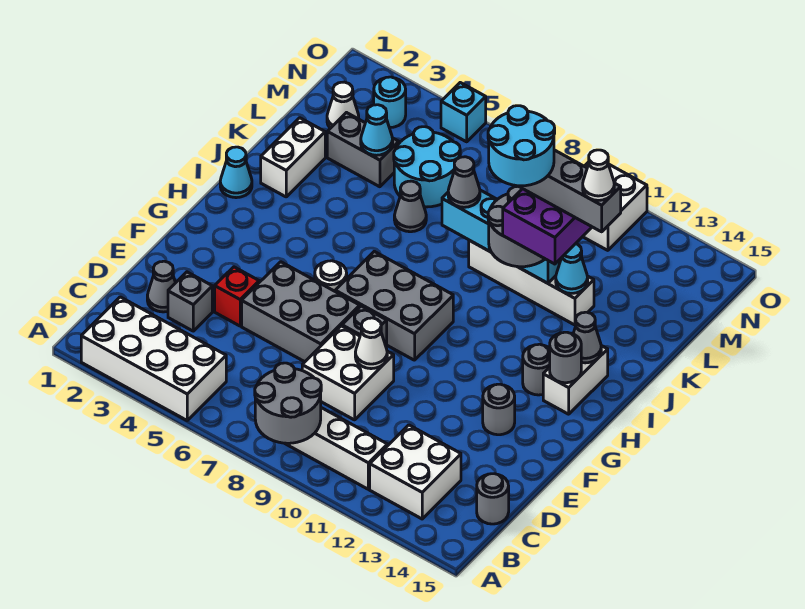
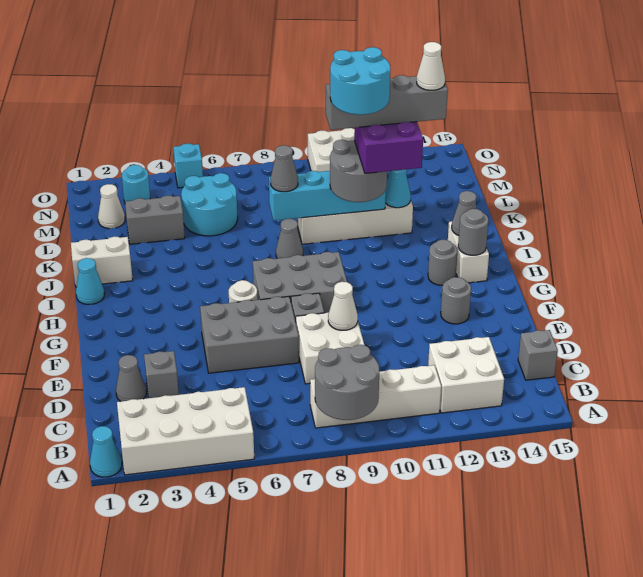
grey 1x1 round brick [477,474,509,524] -> grey 1x1 brick [518,330,558,380]
red 1x1 brick [215,267,259,326] -> none
white 1x2 brick [261,118,325,197] -> white 1x2 brick turned to [71,237,133,287]
grey 1x1 cone [394,181,426,232] -> grey 1x1 cone moved to [276,219,303,258]
cyan 1x1 cone [361,105,393,155] -> cyan 1x1 cone moved to [90,426,122,477]

